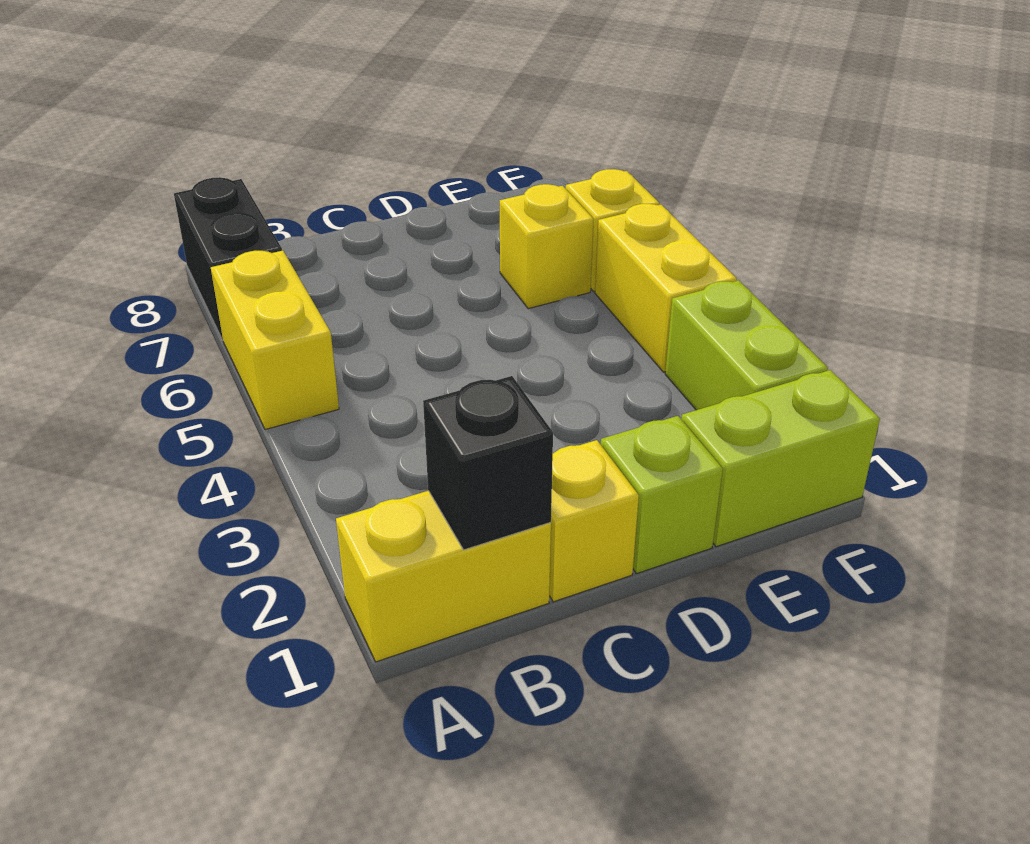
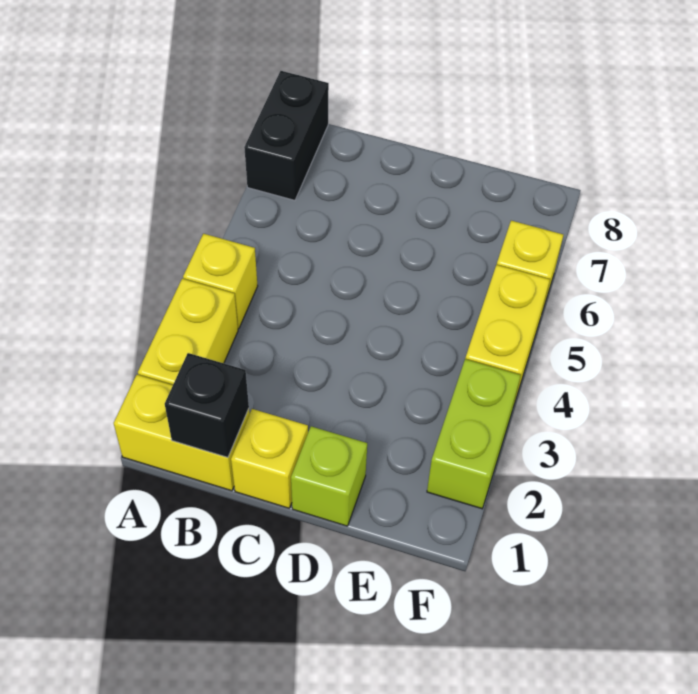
yellow 1x2 brick [211,250,339,430] -> yellow 1x2 brick moved to [138,279,238,385]
lime 1x2 brick [681,370,880,547] -> none
yellow 1x1 brick [500,184,594,309] -> yellow 1x1 brick moved to [183,234,258,329]

